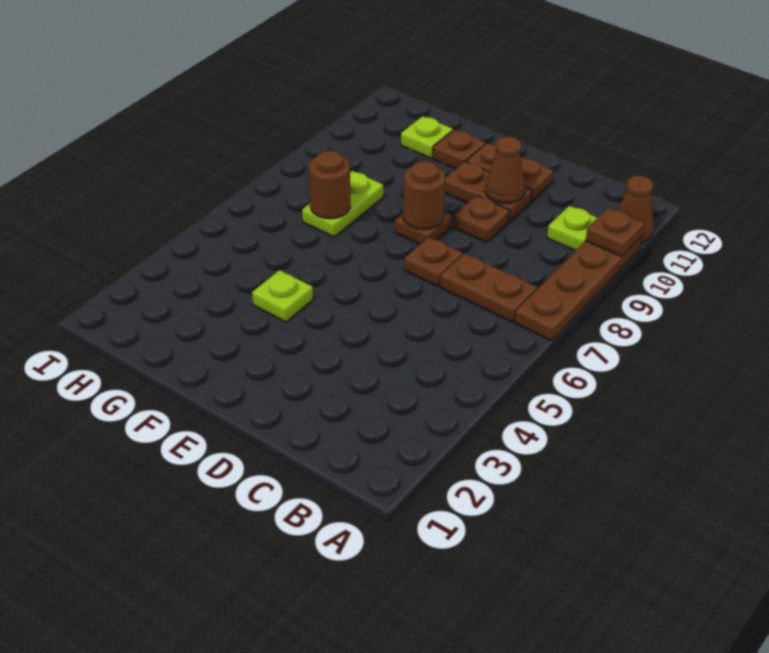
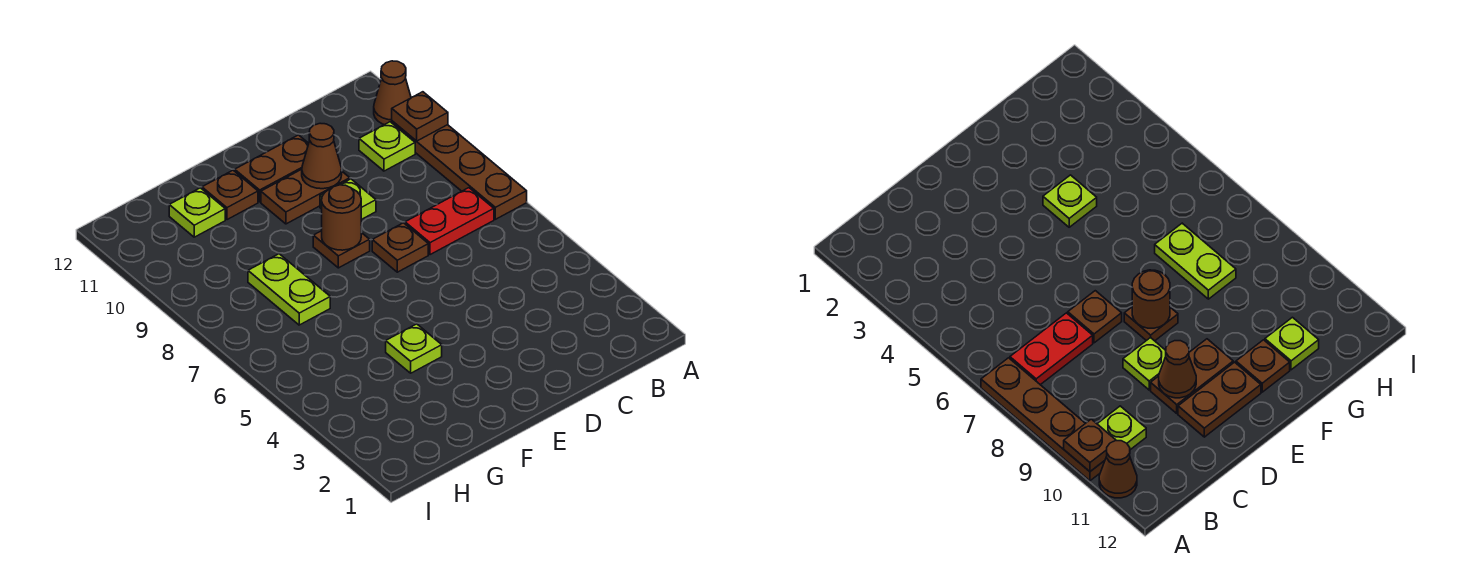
brown 1x2 plate [440,253,537,322] -> red 1x2 plate [405,188,494,255]
brown 1x1 plate [453,196,510,243] -> lime 1x1 plate [320,179,376,220]
brown 1x1 round brick [309,151,350,219] -> none

